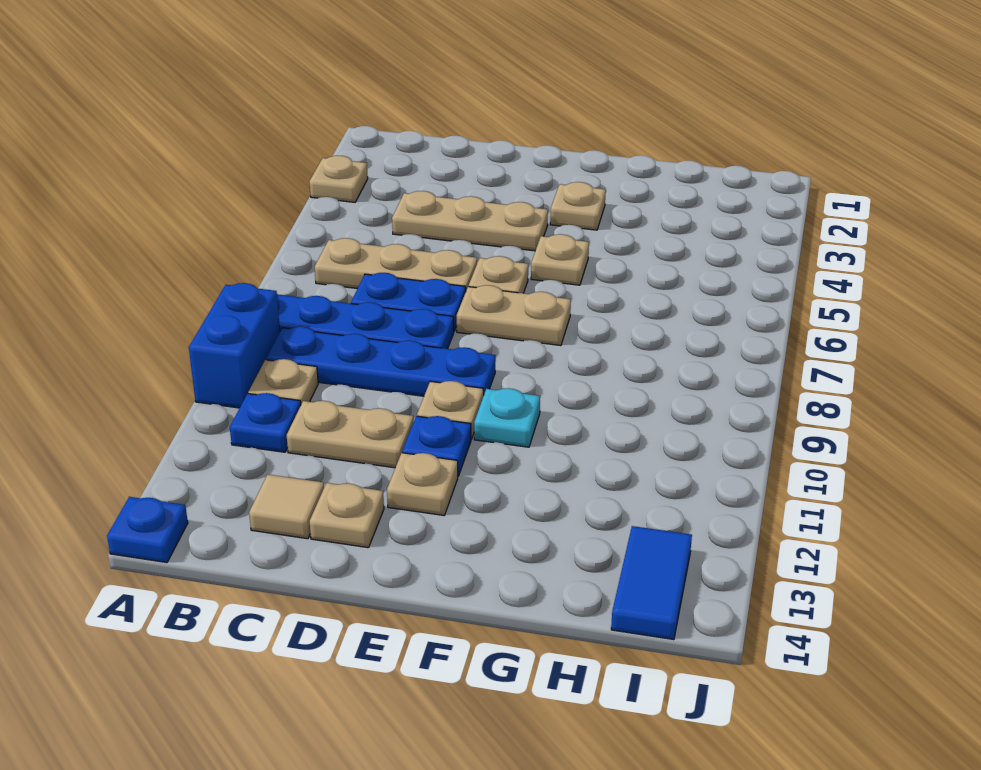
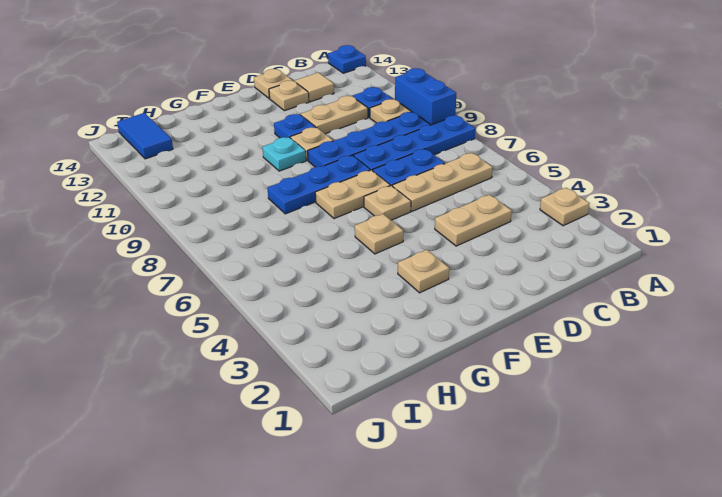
tan 1x3 plate [392,191,548,251] -> tan 1x2 plate [435,195,512,246]
none -> blue 1x3 plate [268,155,370,214]
tan 1x1 plate [387,453,458,515] -> tan 1x1 plate moved to [254,69,292,98]

